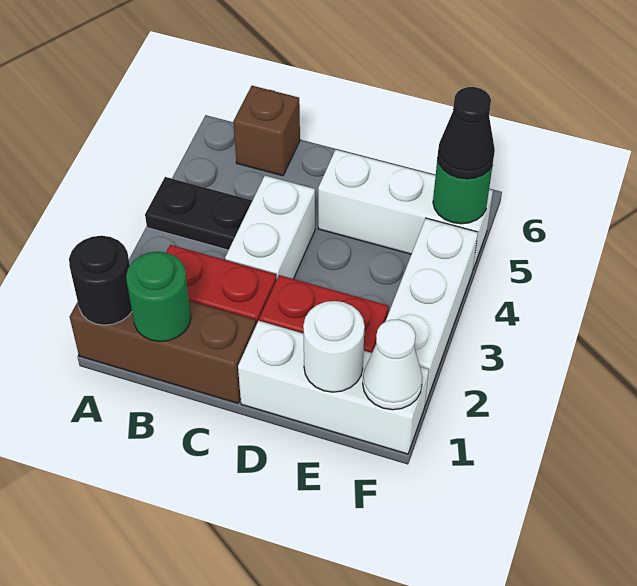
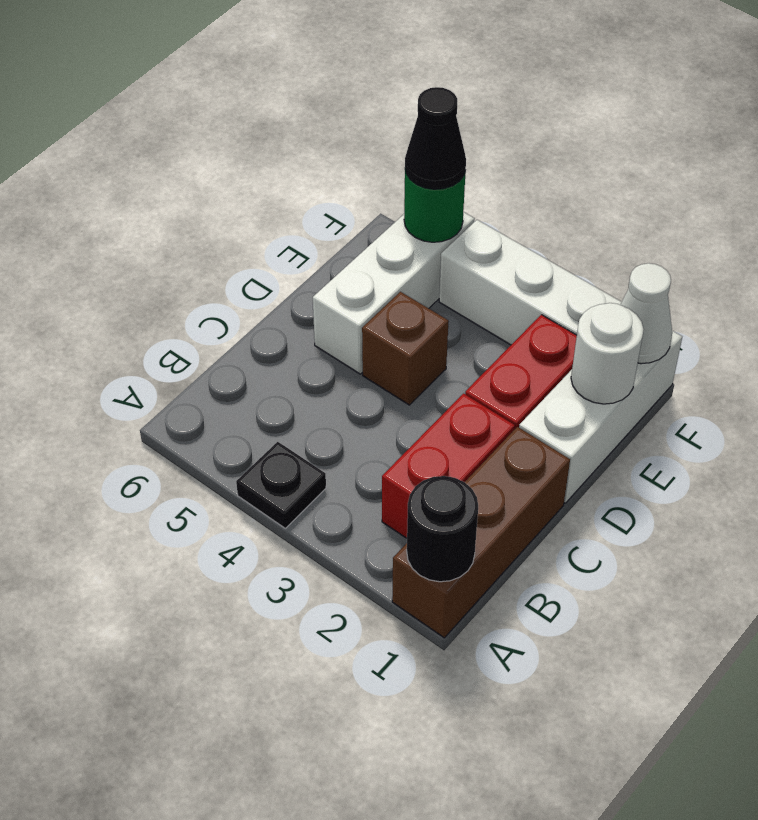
black 1x2 plate [145,177,252,250] -> black 1x1 plate [236,442,326,528]
green 1x1 round brick [126,252,191,342] -> none
brown 1x1 brick [233,86,300,176] -> brown 1x1 brick moved to [362,292,449,405]
white 1x2 brick [225,176,315,279] -> none

